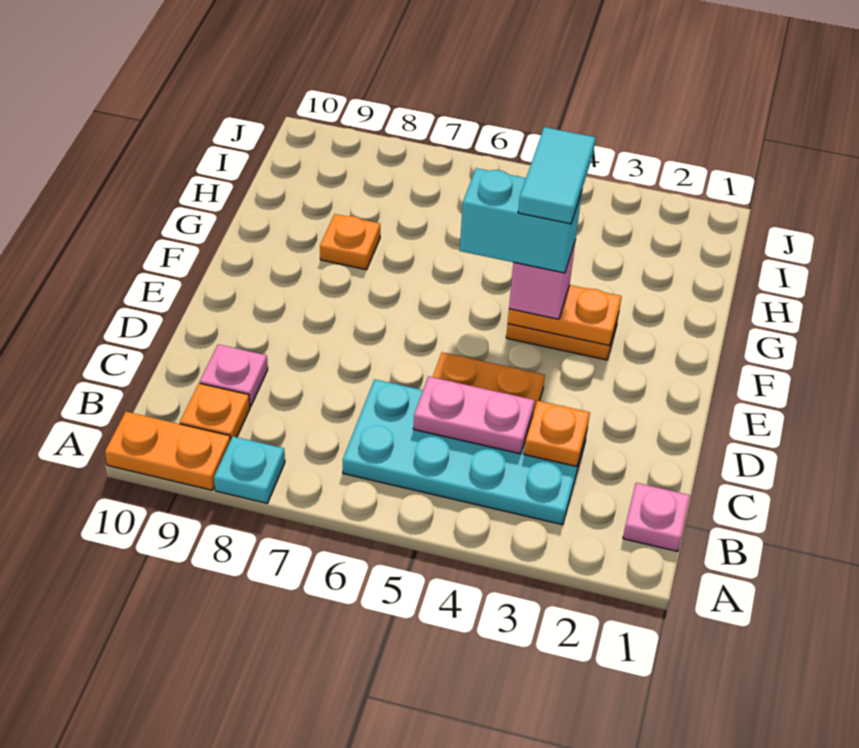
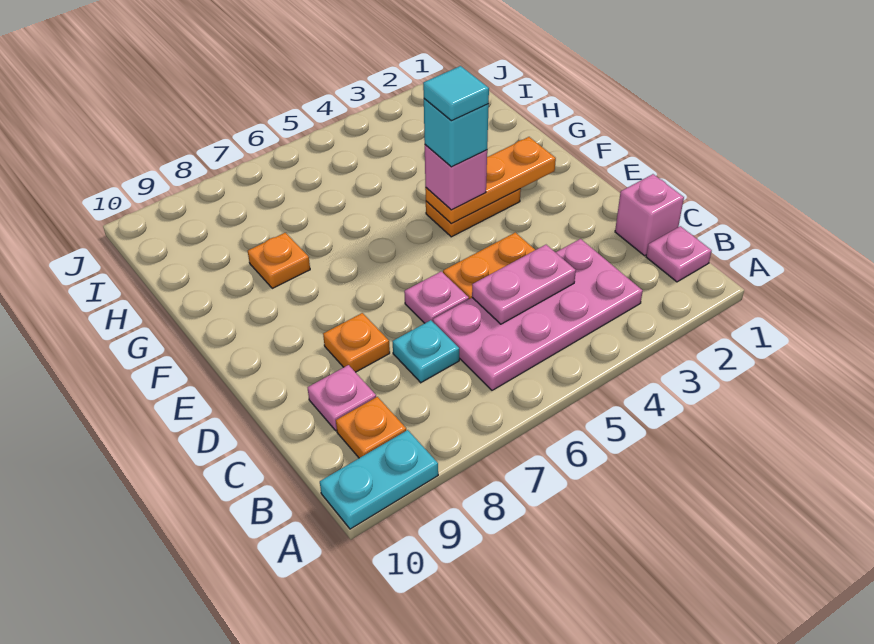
cyan 1x1 plate [214,437,285,503] -> cyan 1x1 plate moved to [392,320,459,383]
orange 1x2 plate [105,412,230,490] -> cyan 1x2 plate [320,430,438,529]
cyan 2x4 plate [343,379,587,525] -> pink 2x4 plate [433,239,643,390]
none -> pink 1x1 brick [615,174,684,256]
orange 1x1 plate [524,401,590,467] -> orange 1x1 plate moved to [323,313,390,372]
none -> pink 1x1 plate [404,272,469,323]
orange 1x2 plate [508,285,622,346] -> orange 1x3 plate [425,137,556,224]
cyan 1x2 brick [460,168,582,273] -> cyan 1x1 brick [424,99,489,167]
cyan 1x2 tile [518,127,595,224] -> cyan 1x1 tile [423,66,489,121]

